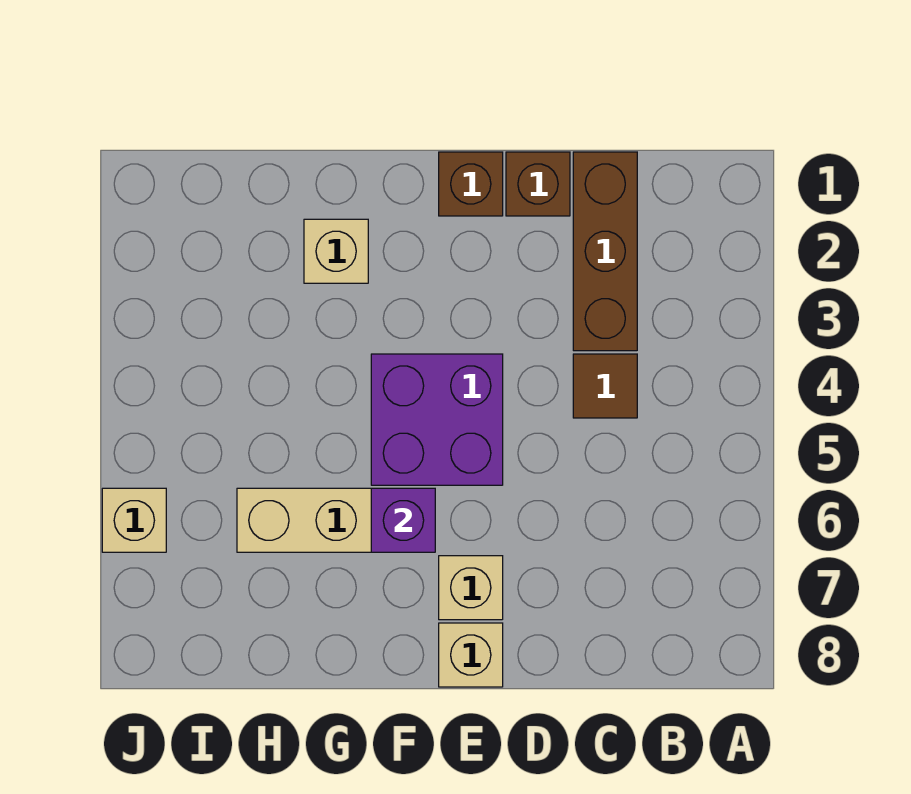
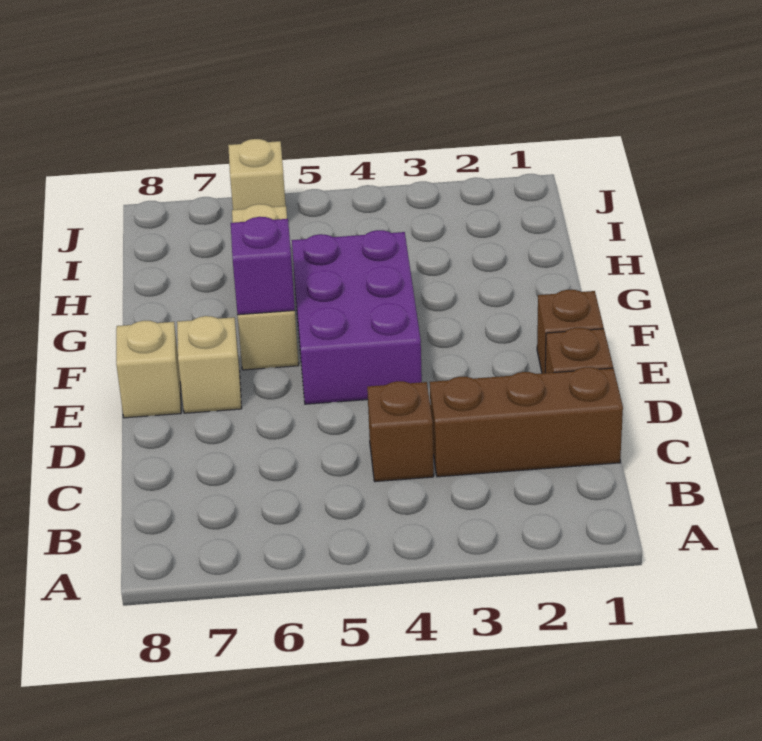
brown 1x1 tile [573,354,637,418] -> brown 1x1 brick [367,381,434,482]
purple 2x2 brick [371,354,503,485] -> purple 2x3 brick [292,230,422,404]
tan 1x1 brick [304,219,368,283] -> none

